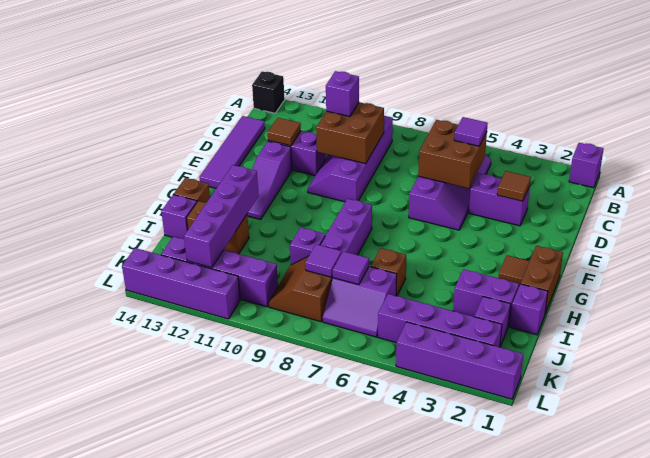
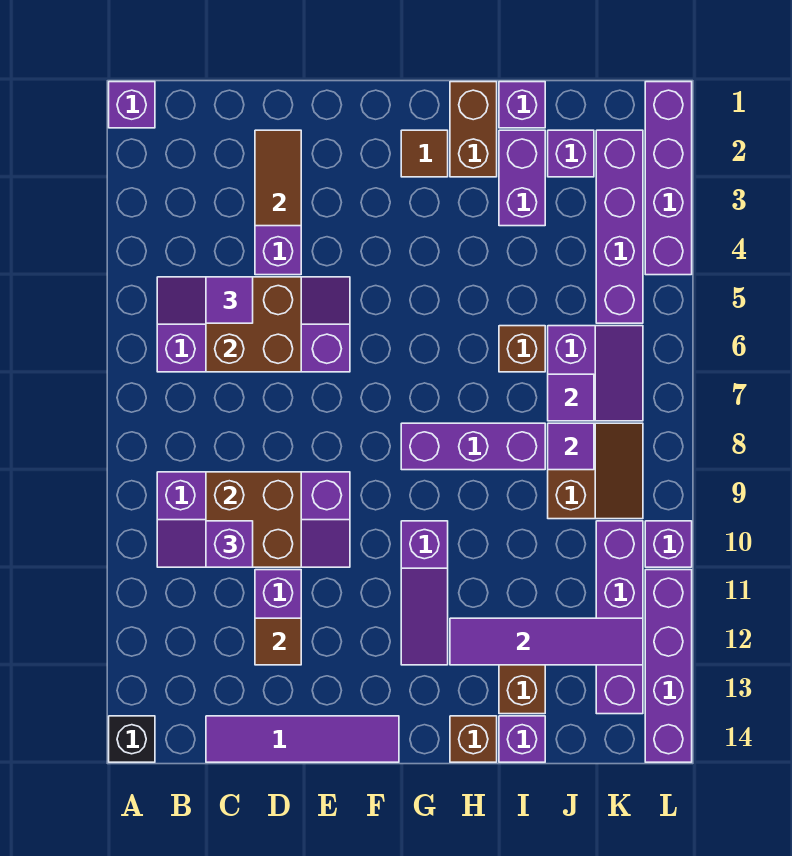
brown 1x1 tile [497,171,531,201] -> brown 1x2 tile [255,130,301,226]
purple 1x3 slope [247,141,292,220] -> purple 1x3 slope turned to [401,521,448,665]
brown 1x2 brick [521,246,563,313] -> brown 1x2 brick turned to [450,82,497,177]
purple 1x4 brick [184,165,259,268] -> purple 1x4 tile [450,618,643,665]
purple 1x1 brick [290,227,325,265] -> purple 1x1 brick moved to [645,521,692,567]
brown 2x2 slope [268,256,333,322] -> brown 2x2 slope turned to [548,423,643,519]

